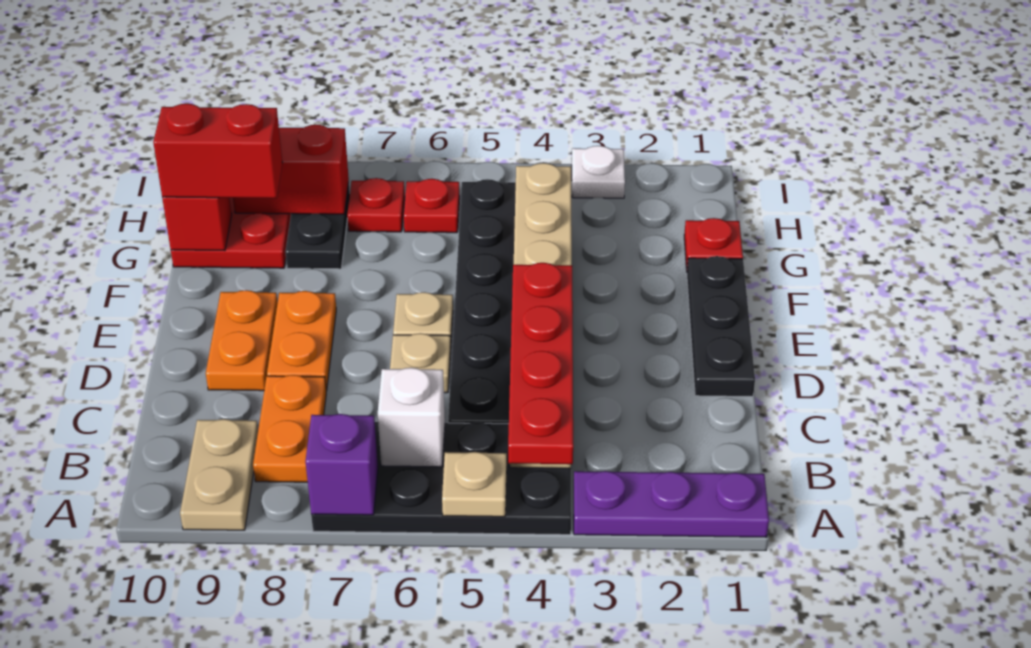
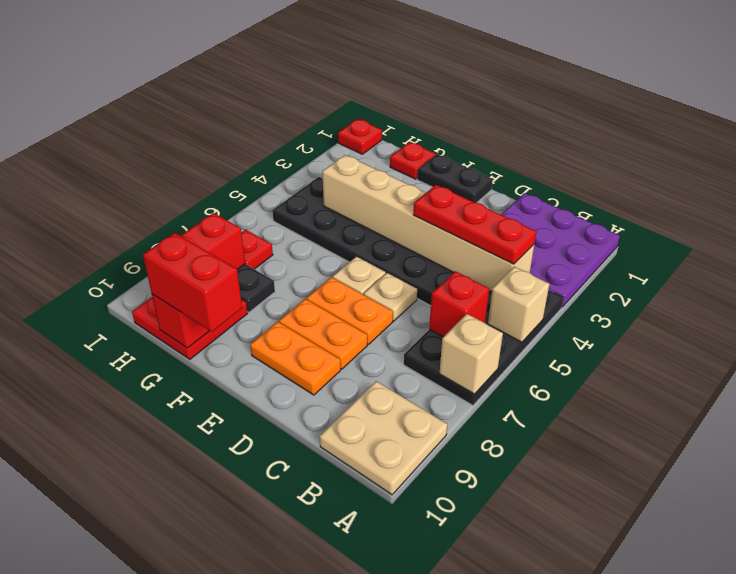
purple 1x3 plate [574,471,769,537] -> purple 3x3 plate [501,193,620,307]
red 1x4 plate [508,263,573,464] -> red 1x3 plate [413,185,537,264]
tan 1x1 plate [442,452,507,517] -> tan 1x1 brick [488,267,549,342]
purple 1x1 brick [305,414,378,515] -> tan 1x1 brick [439,314,503,394]
tan 1x2 plate [180,419,258,530] -> tan 2x2 plate [320,381,447,495]
white 1x1 brick [378,368,445,467] -> red 1x1 brick [429,271,489,337]
orange 1x2 plate [253,375,326,482] -> orange 1x2 plate moved to [307,277,393,344]
black 1x3 plate [687,256,755,396] -> black 1x2 plate [417,154,493,203]
red 1x2 brick [153,104,283,198] -> red 1x2 brick turned to [143,233,242,332]
red 1x1 plate [404,179,460,233] -> red 1x1 plate moved to [338,119,382,154]
white 1x1 plate [572,146,625,198] -> none

